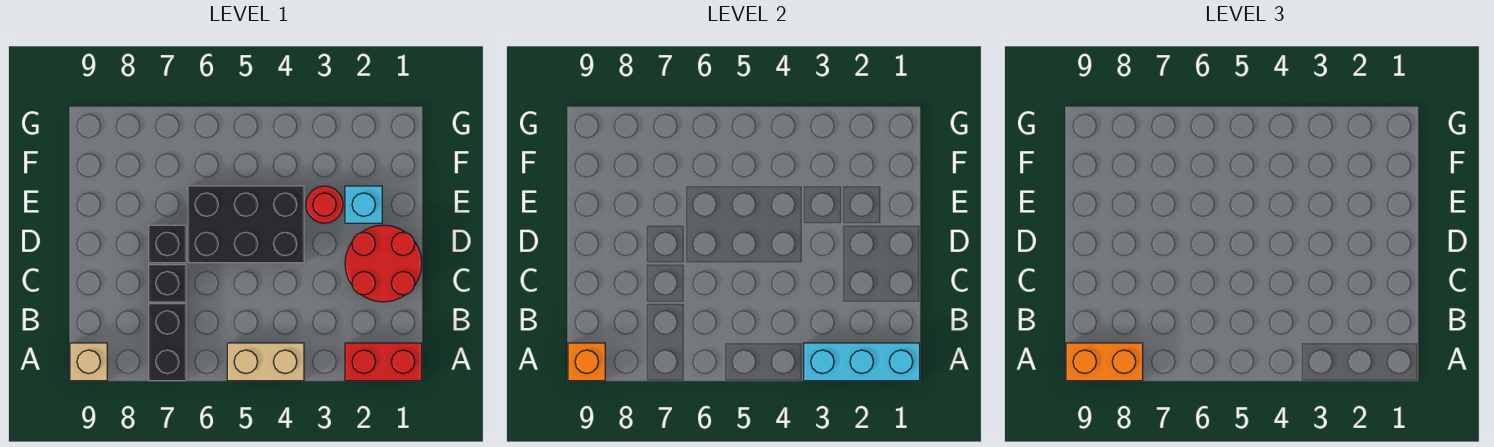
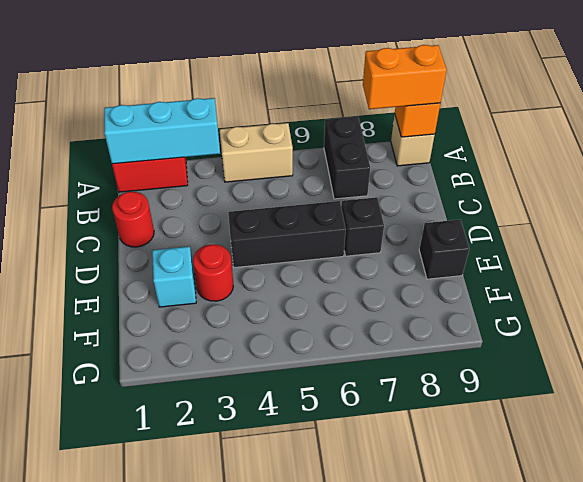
red 2x2 round brick [345,225,422,302] -> red 1x1 round brick [112,192,154,247]
black 1x1 brick [149,265,186,302] -> black 1x1 brick moved to [419,220,470,279]
black 2x3 brick [188,186,304,263] -> black 1x3 brick [228,201,346,268]

